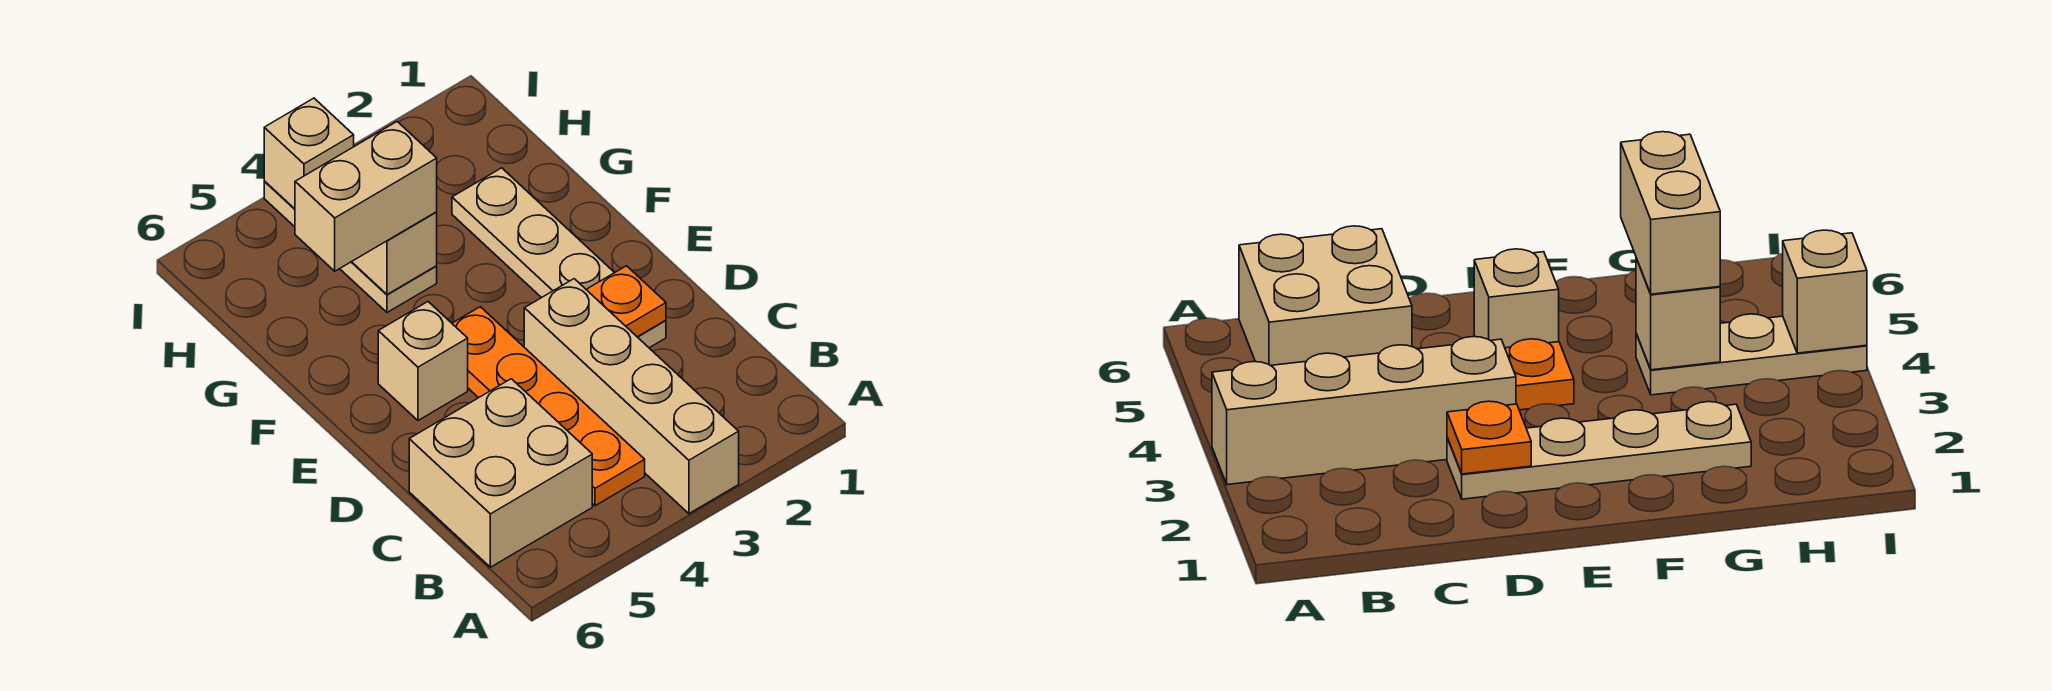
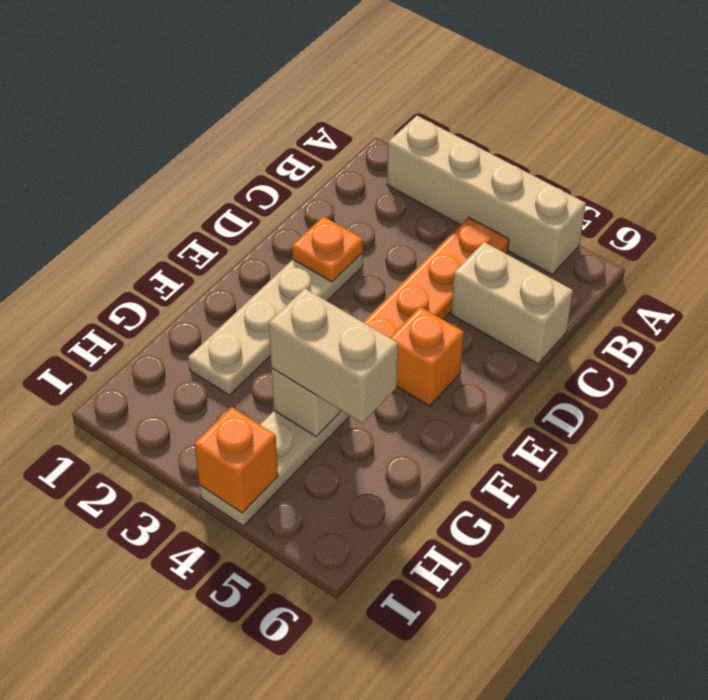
tan 1x4 brick [524,279,739,514] -> tan 1x4 brick turned to [387,116,586,274]
tan 2x2 brick [409,379,592,567] -> tan 1x2 brick [451,242,573,364]
tan 1x1 brick [378,302,468,420] -> orange 1x1 brick [390,307,464,406]
tan 1x1 brick [264,98,354,209] -> orange 1x1 brick [194,407,278,513]

